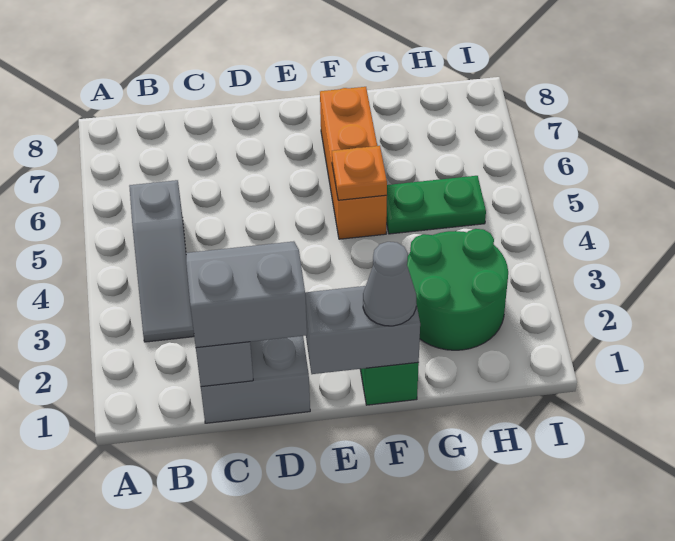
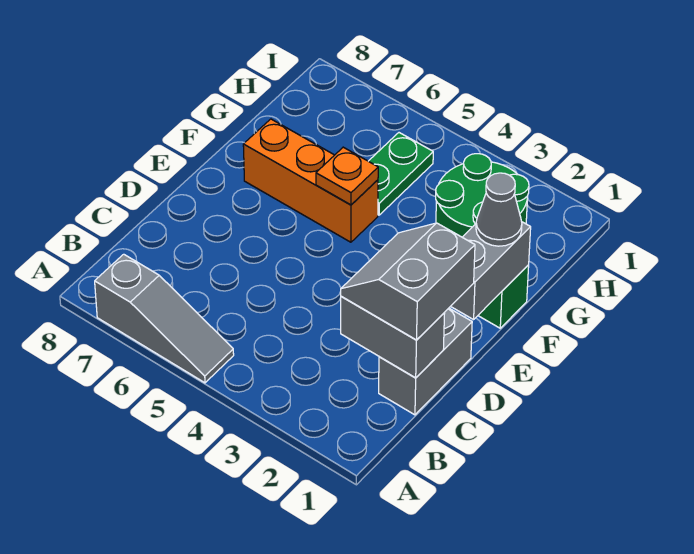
grey 1x3 slope [129,180,194,342] -> grey 1x3 slope moved to [95,254,234,383]

